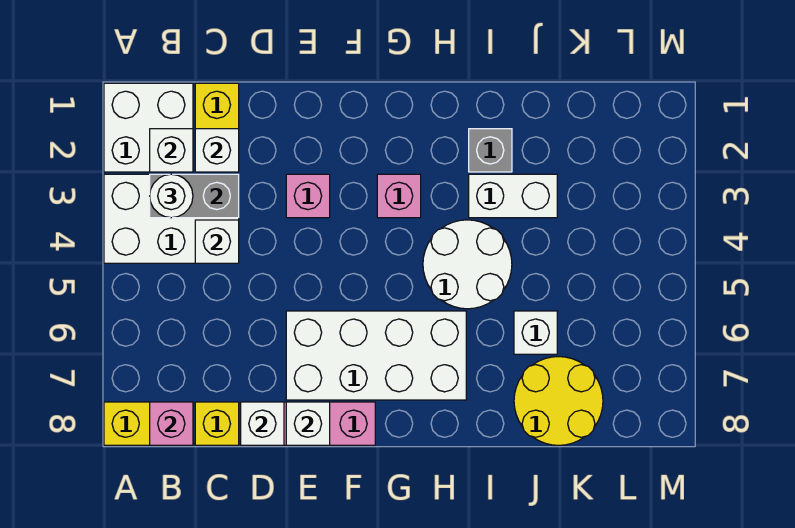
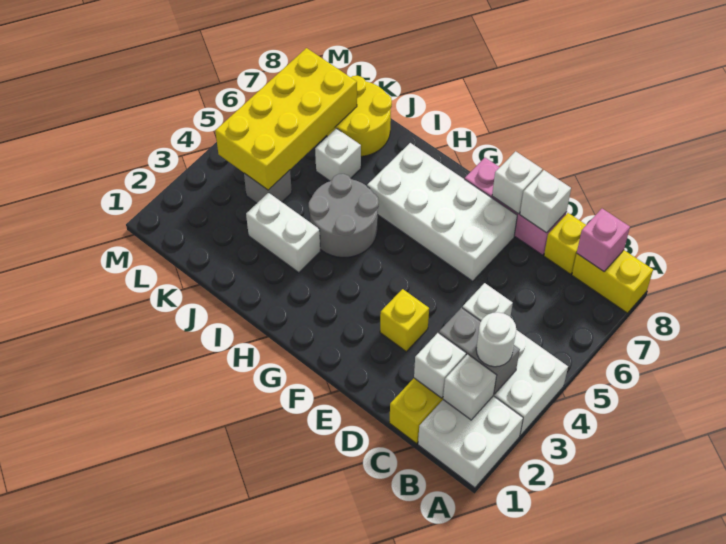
pink 1x1 brick [286,174,330,218] -> yellow 1x1 brick [380,289,429,351]
pink 1x1 brick [377,174,421,218] -> none
white 2x2 round brick [423,220,512,309] -> grey 2x2 round brick [309,174,379,257]
grey 1x1 brick [469,129,512,172] -> grey 1x1 brick moved to [244,170,292,203]
none -> yellow 2x4 brick [215,48,357,190]

